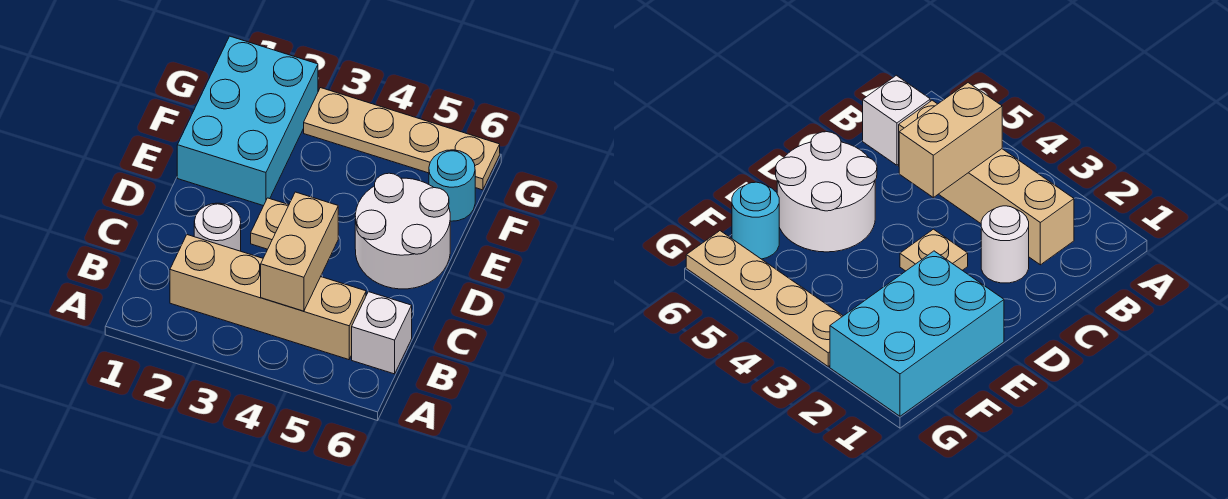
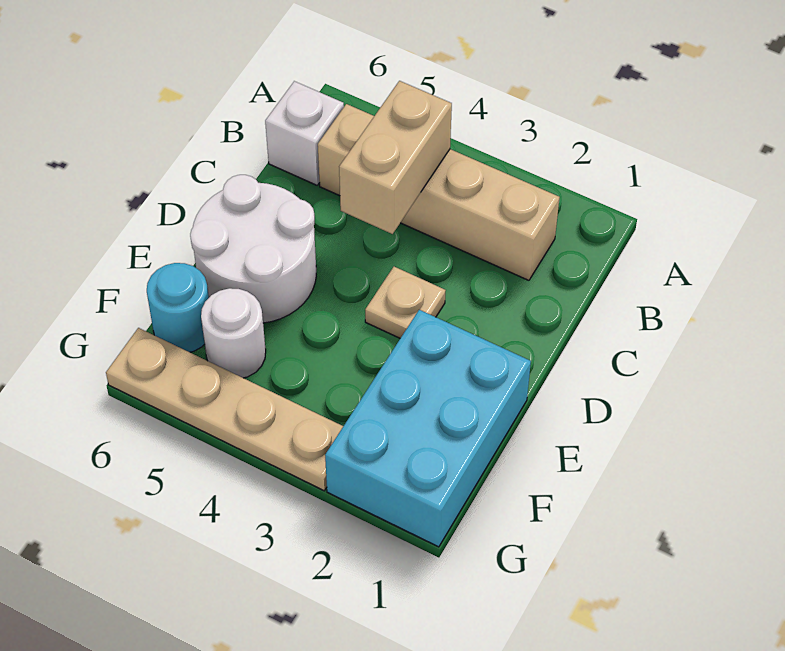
white 1x1 round brick [194,203,241,251] -> white 1x1 round brick moved to [201,288,266,378]

